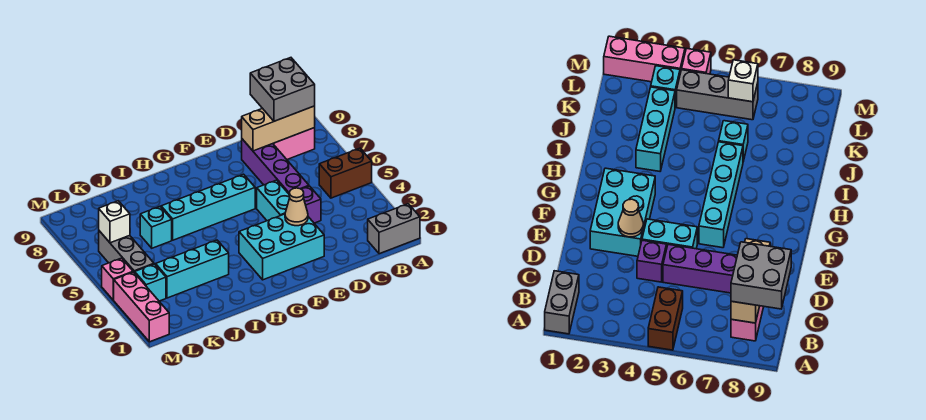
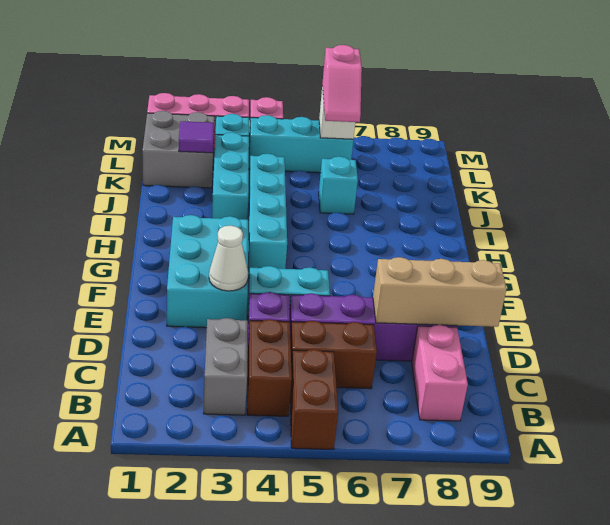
grey 1x2 brick [368,204,420,254] -> grey 1x2 brick moved to [204,318,248,415]
none -> brown 1x2 brick [247,319,292,416]
tan 1x3 brick [242,106,315,151] -> tan 1x3 brick turned to [373,257,507,327]
grey 2x2 brick [250,58,315,121] -> grey 2x2 brick moved to [142,111,215,188]
none -> brown 1x2 brick [290,321,377,389]
tan 1x1 cone [285,188,308,226] -> white 1x1 cone [209,226,248,291]
cyan 1x4 brick [161,174,255,240] -> cyan 1x4 brick moved to [248,154,287,278]
none -> purple 1x1 tile [179,121,214,153]
none -> pink 1x2 slope [322,45,362,122]
grey 1x3 brick [99,231,154,273] -> cyan 1x3 brick [249,115,353,173]

